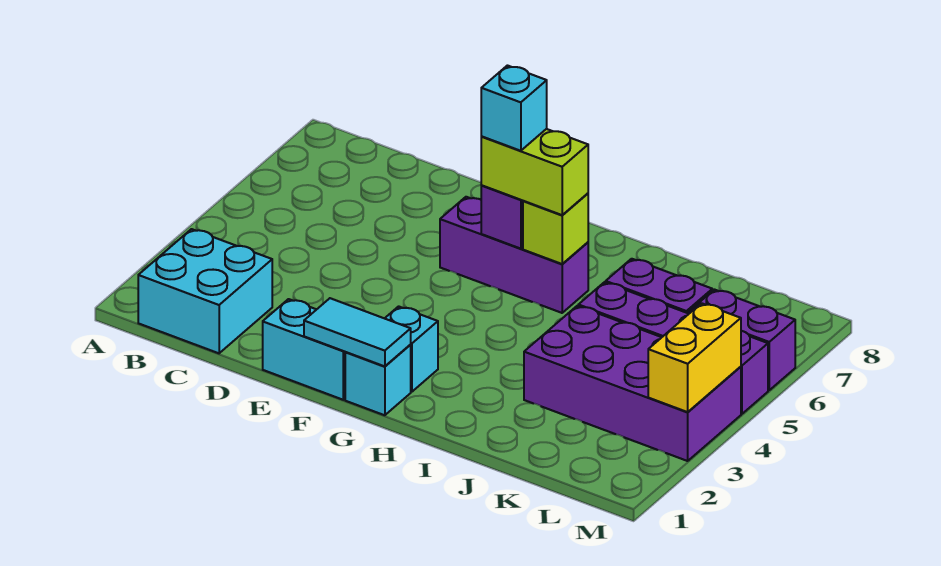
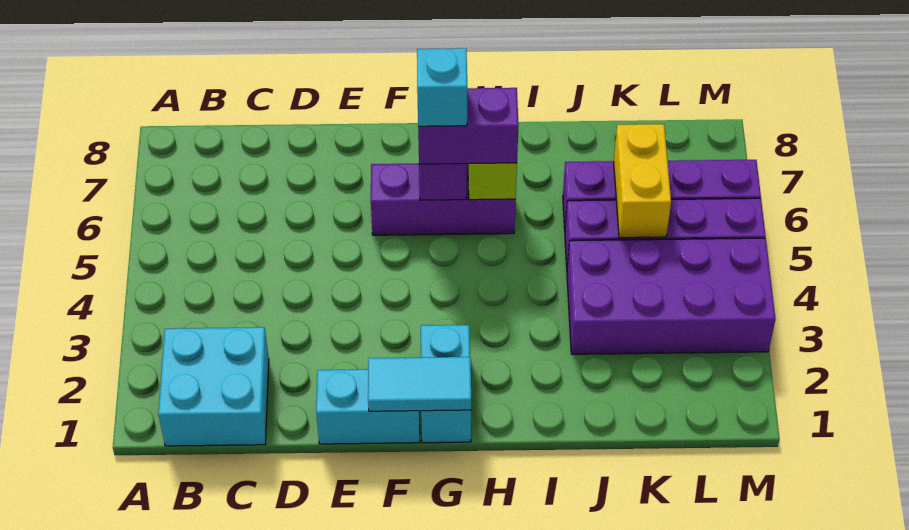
lime 1x2 brick [481,129,588,215] -> purple 1x2 brick [418,88,519,164]
yellow 1x2 brick [648,303,741,412] -> yellow 1x2 brick moved to [614,124,671,238]

